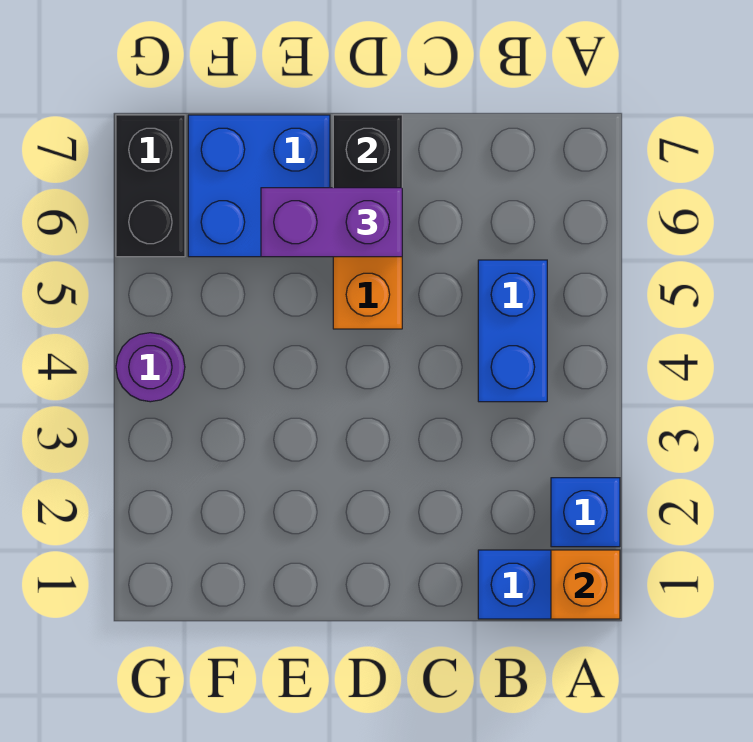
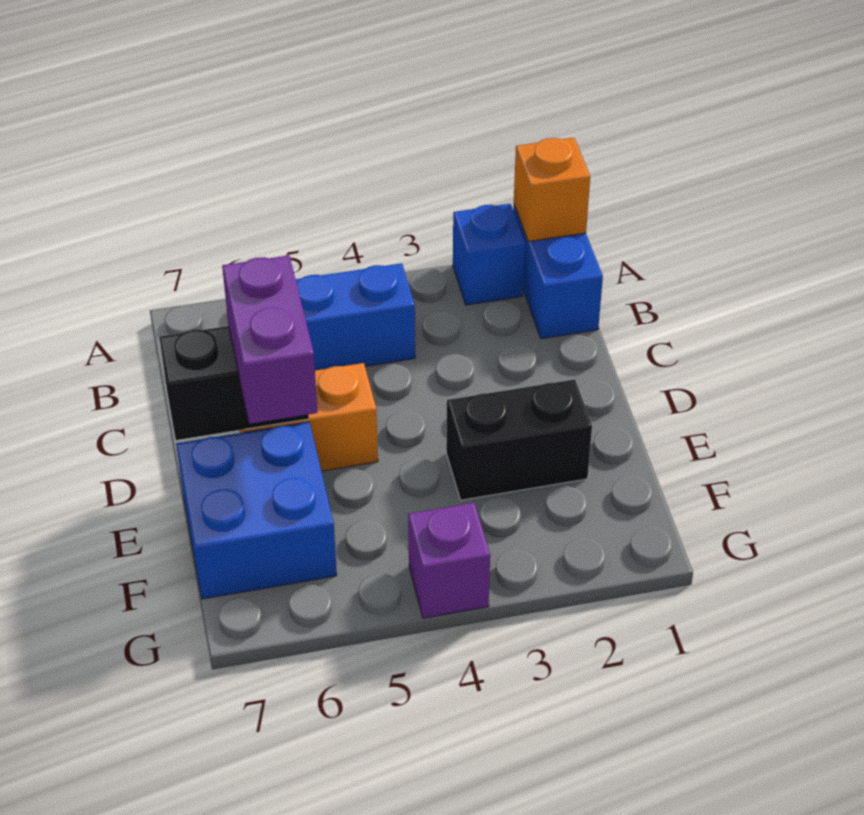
purple 1x1 round brick [116,333,185,402] -> purple 1x1 brick [408,503,490,618]
black 1x2 brick [116,115,185,257] -> black 1x2 brick moved to [446,379,592,500]

